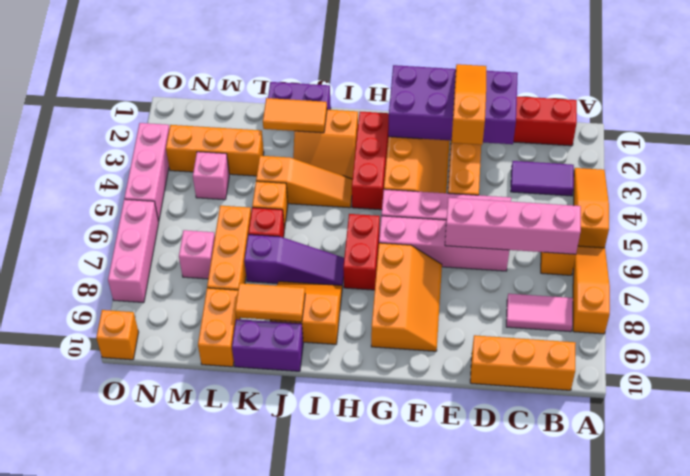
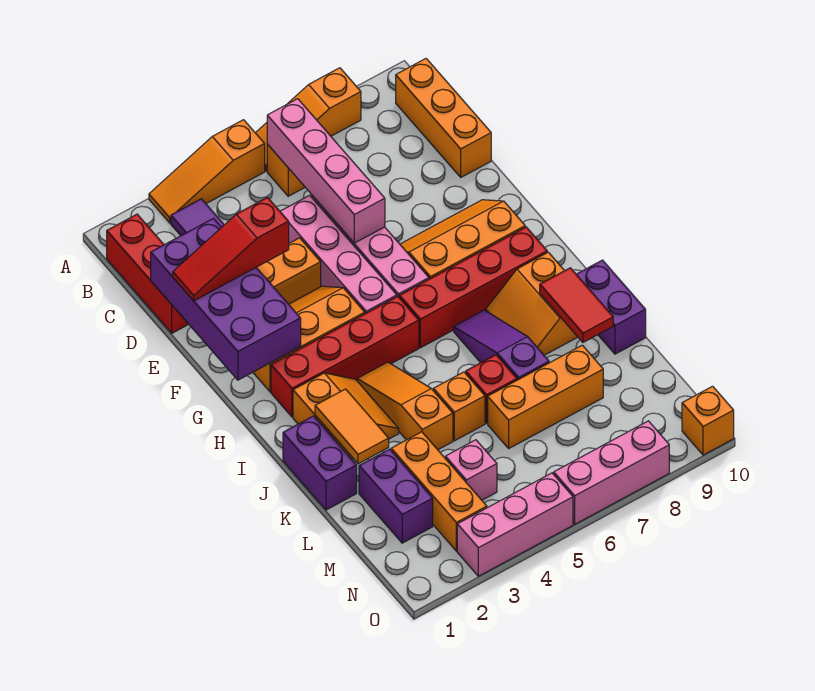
pink 1x2 tile [506,294,573,332] -> none
orange 1x3 slope [451,64,486,145] -> red 1x3 slope [173,197,289,301]
red 1x3 brick [352,112,389,210] -> red 1x4 brick [271,296,419,417]
red 1x2 brick [343,214,380,290] -> red 1x4 brick [399,227,547,348]
orange 1x2 tile [235,283,305,322] -> red 1x2 tile [540,268,613,342]
none -> purple 1x2 brick [359,449,433,543]
orange 1x2 brick [198,288,240,367] -> none
pink 1x1 brick [179,230,215,279] -> none

